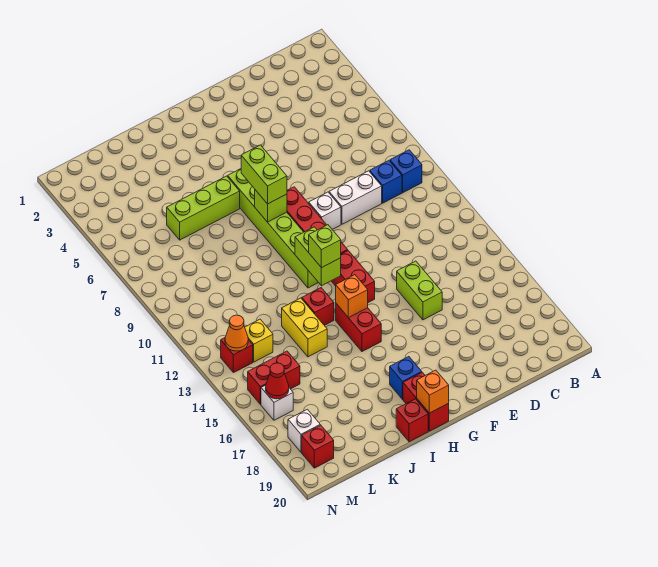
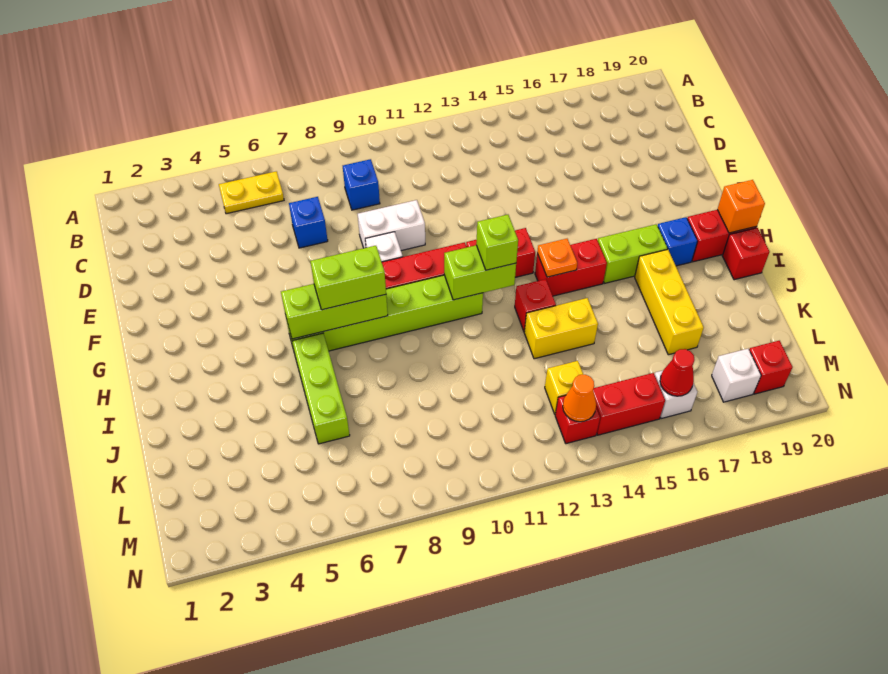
none -> yellow 1x2 plate [219,171,284,214]
blue 1x1 brick [390,150,422,193] -> blue 1x1 brick moved to [289,197,328,248]
white 1x2 brick [329,171,382,224] -> white 1x2 brick turned to [358,200,425,251]
lime 1x2 brick [397,261,442,320] -> lime 1x2 brick moved to [598,224,668,283]
lime 1x1 brick [255,190,287,222] -> lime 1x3 brick [281,284,388,339]
orange 1x1 brick [336,275,368,318] -> orange 1x1 plate [537,239,577,277]
none -> yellow 1x3 brick [635,249,704,355]
red 1x2 brick [248,351,300,404] -> red 1x2 brick turned to [593,373,665,435]

